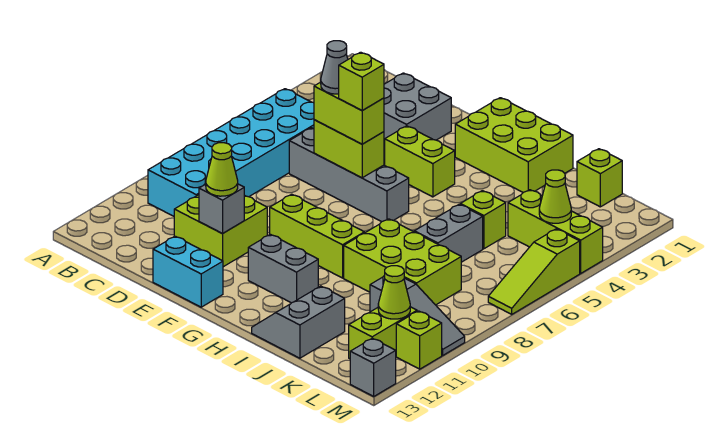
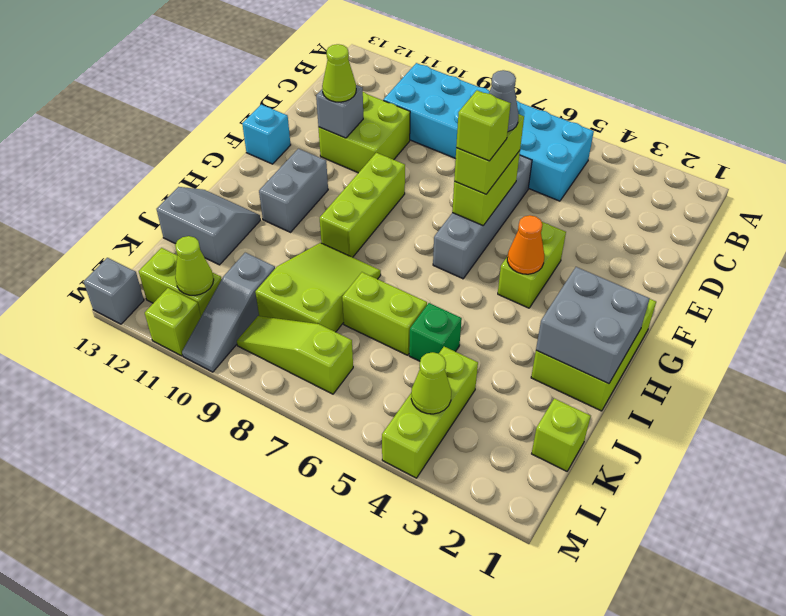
grey 2x2 brick [384,73,451,146] -> grey 2x2 brick moved to [536,267,650,384]
cyan 1x2 brick [153,236,223,307] -> cyan 1x1 brick [242,105,291,164]
none -> orange 1x1 cone [507,215,544,274]
lime 2x3 brick [344,219,461,305] -> lime 2x3 slope [255,243,381,332]
lime 1x1 brick [460,191,506,249] -> green 1x1 brick [409,303,462,361]
grey 1x2 brick [414,204,483,262] -> lime 1x2 brick [342,272,427,355]
lime 1x3 slope [488,229,580,314] -> lime 1x3 slope moved to [237,316,353,394]

